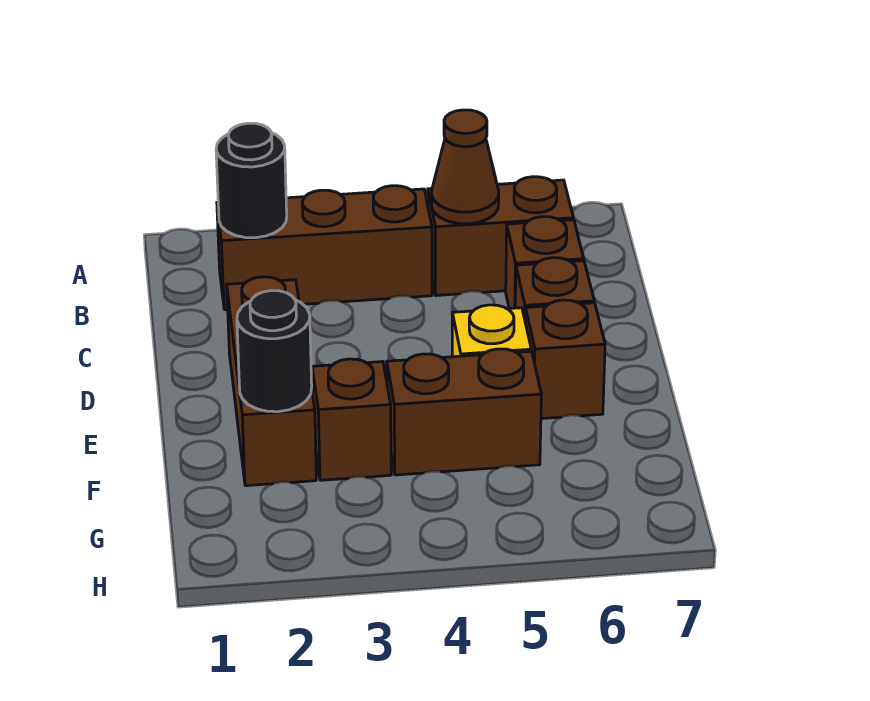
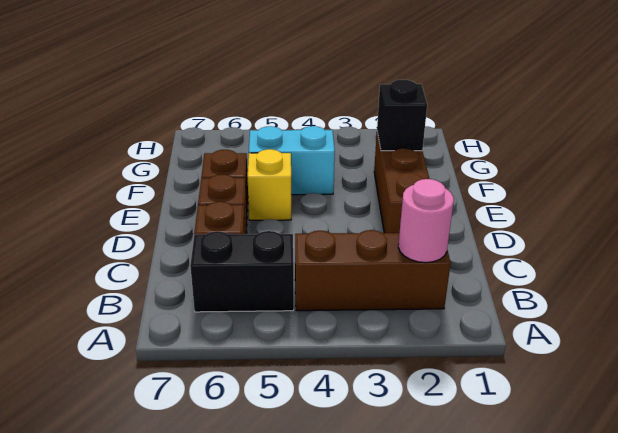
black 1x1 round brick [216,123,287,238] -> pink 1x1 round brick [398,179,454,263]
brown 1x2 brick [428,177,573,295] -> black 1x2 brick [190,231,294,312]
brown 1x1 cone [432,110,499,224] -> none
black 1x1 round brick [237,291,312,412] -> black 1x1 brick [377,79,427,151]
brown 1x1 brick [312,359,391,480] -> none
brown 1x2 brick [387,349,541,475] -> cyan 1x2 brick [249,126,335,195]

